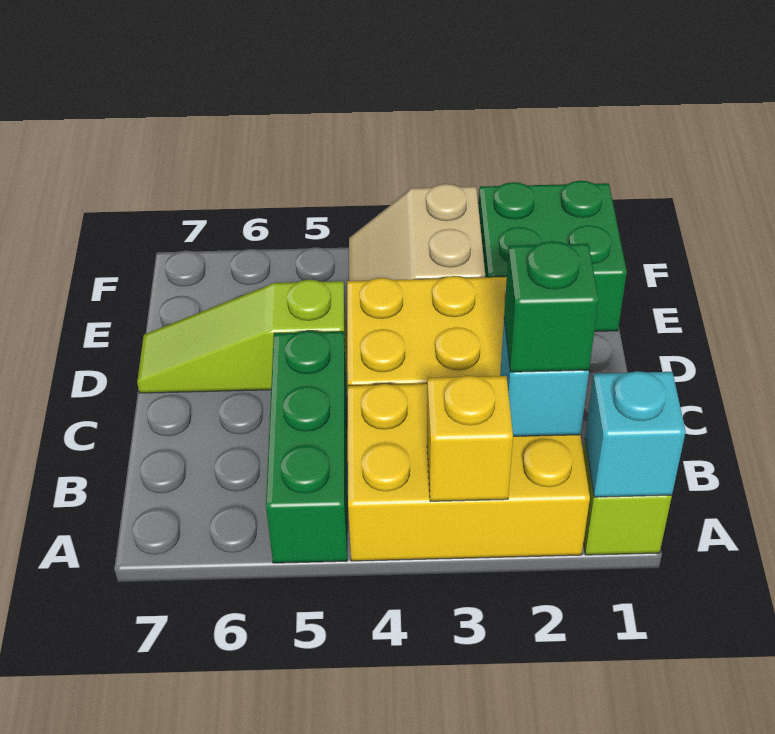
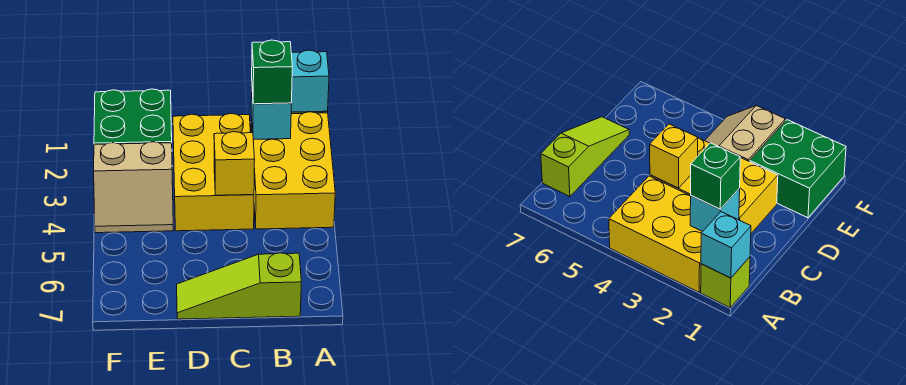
yellow 1x1 brick [427,376,513,501] -> yellow 1x1 brick moved to [214,132,255,195]
green 1x3 brick [266,331,347,563] -> none
lime 1x3 slope [137,280,347,393] -> lime 1x3 slope turned to [177,253,301,319]

